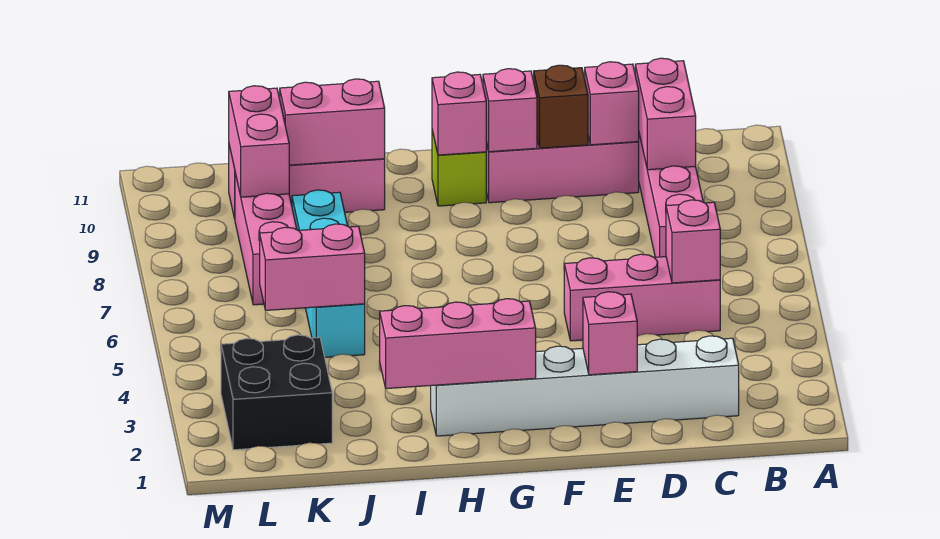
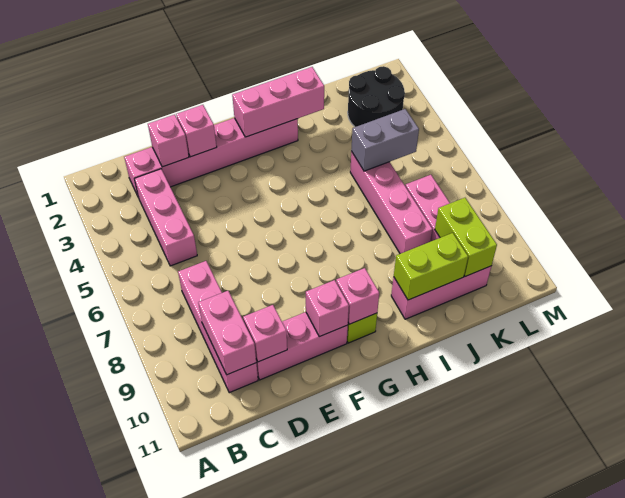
white 1x6 brick [431,336,739,436] -> pink 1x6 brick [124,118,298,196]
pink 1x3 brick [564,254,720,341] -> pink 1x3 brick turned to [135,169,197,266]
pink 1x1 brick [666,200,720,283] -> pink 1x1 brick moved to [148,115,189,167]
brown 1x1 brick [534,65,588,148] -> none
pink 1x2 brick [280,79,385,165] -> lime 1x2 brick [394,233,468,300]
cyan 1x4 brick [292,190,365,357] -> pink 1x4 brick [350,151,433,254]
pink 1x2 brick [260,224,365,310] -> grey 1x2 brick [351,109,419,171]
black 2x2 brick [221,335,332,450] -> black 2x2 round brick [348,66,405,127]
pink 1x2 brick [229,86,289,197] -> lime 1x2 brick [435,198,497,277]

